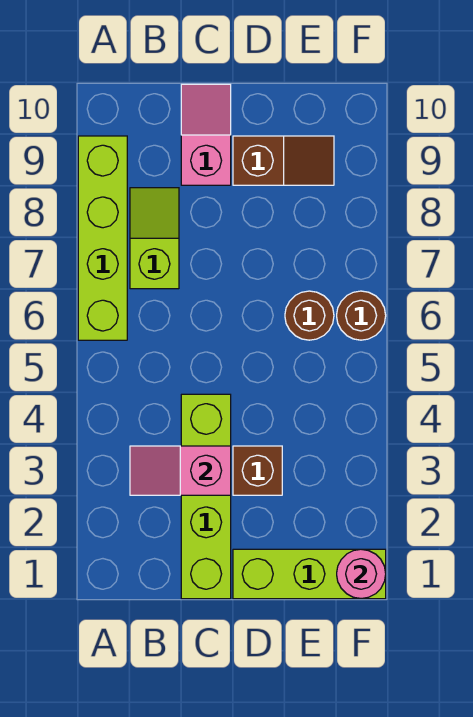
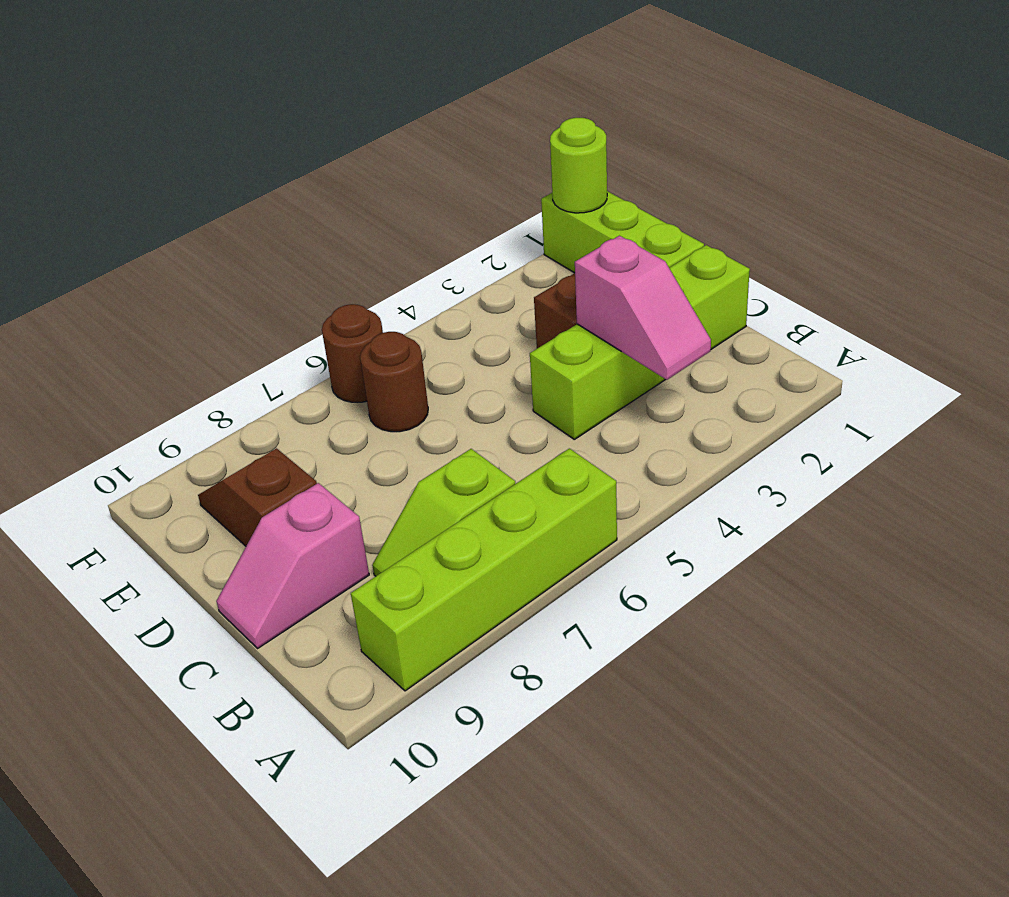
pink 1x1 round brick [337,549,386,599] -> lime 1x1 round brick [550,118,607,213]

